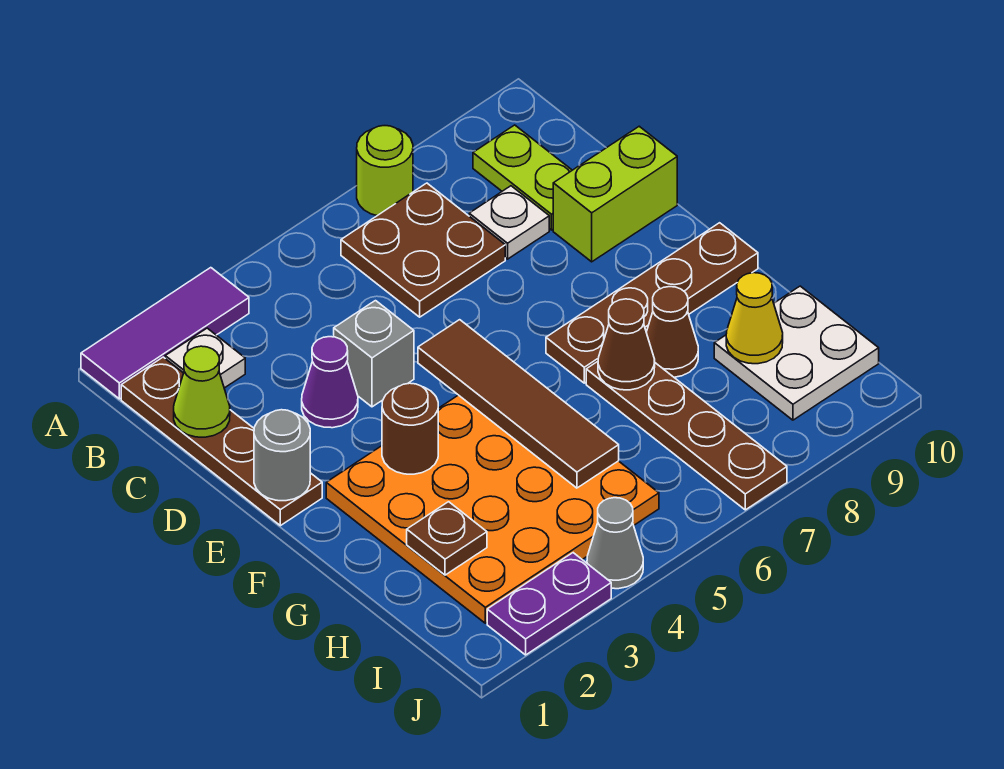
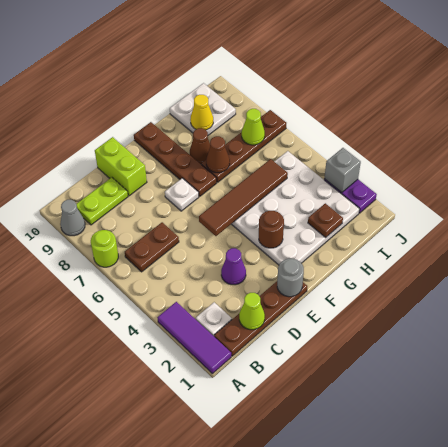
brown 2x2 plate [341,183,505,317] -> brown 1x2 plate [125,222,179,272]
white 1x1 plate [469,186,549,259] -> white 1x1 plate moved to [165,178,199,211]
grey 1x1 brick [334,301,414,407] -> grey 1x1 brick moved to [324,148,361,193]
orange 4x4 plate [326,395,659,623] -> white 4x4 plate [232,151,360,265]
none -> lime 1x1 cone [242,109,265,145]
grey 1x1 cone [587,498,643,589] -> grey 1x1 cone moved to [60,200,85,236]

